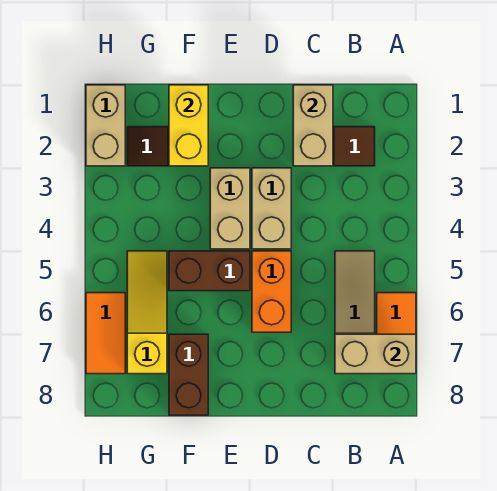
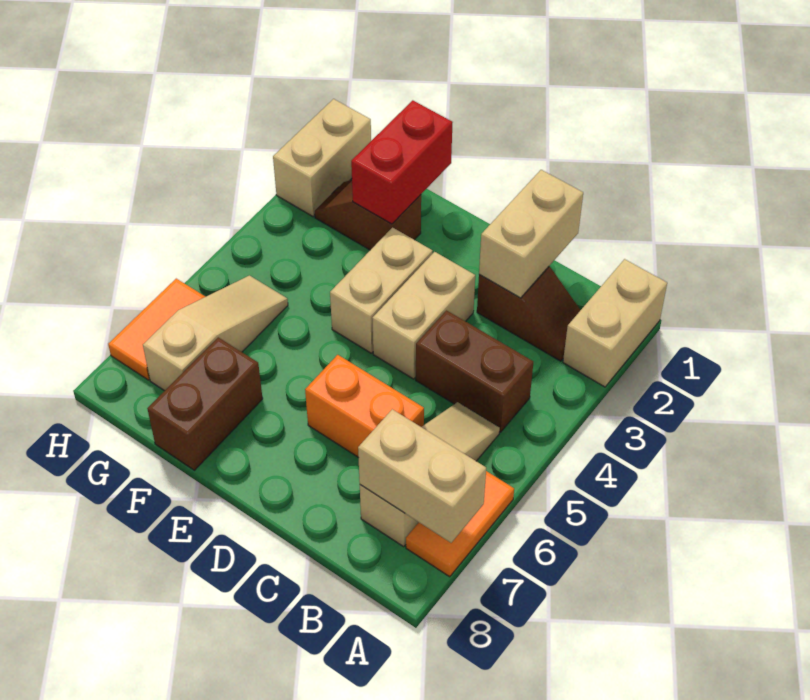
none -> tan 1x2 brick [563,259,667,387]
orange 1x2 brick [252,251,291,332] -> orange 1x2 brick turned to [305,355,424,457]
brown 1x2 brick [169,251,250,291] -> brown 1x2 brick moved to [416,310,533,432]
yellow 1x2 brick [169,85,208,166] -> red 1x2 brick [351,100,453,224]
yellow 1x3 slope [127,251,167,374] -> tan 1x3 slope [143,275,288,391]

